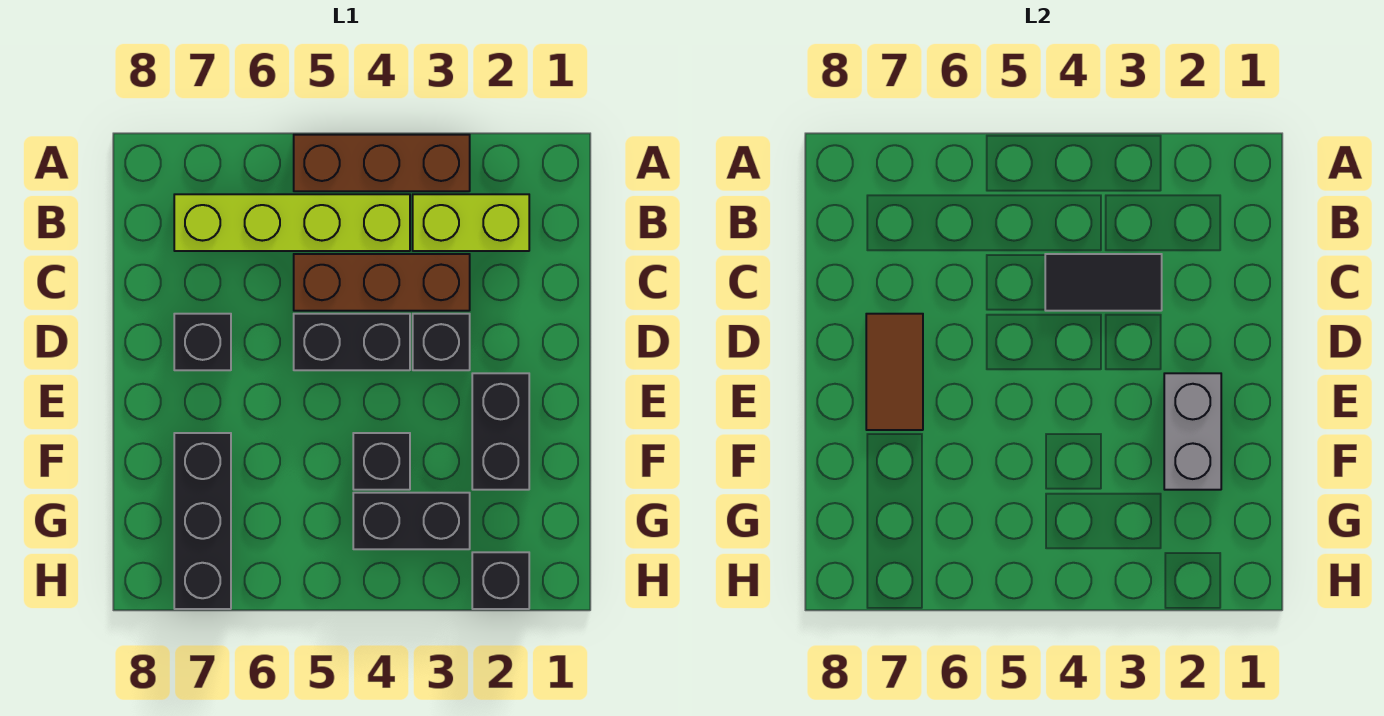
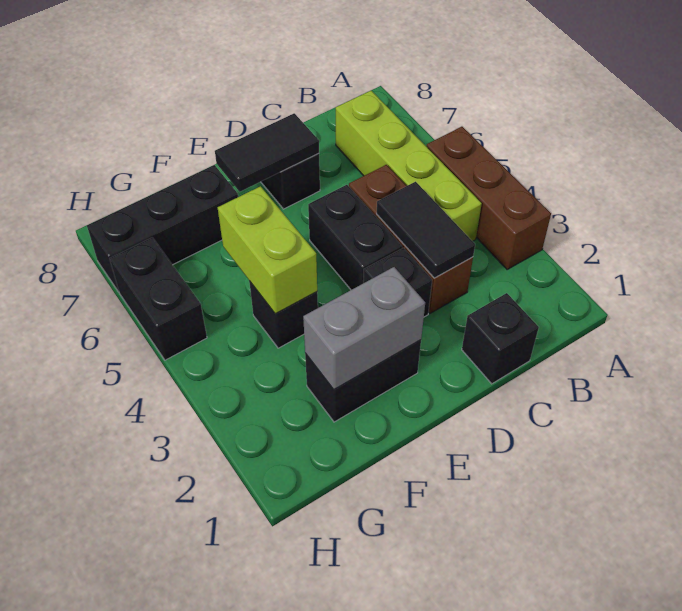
lime 1x2 brick [413,194,529,251] -> lime 1x2 brick moved to [218,186,317,314]
brown 1x2 tile [866,314,923,430] -> black 1x2 tile [215,113,319,192]
black 1x2 brick [353,493,470,549] -> black 1x2 brick moved to [109,237,207,360]
black 1x1 brick [472,552,529,609] -> black 1x1 brick moved to [462,293,539,384]

